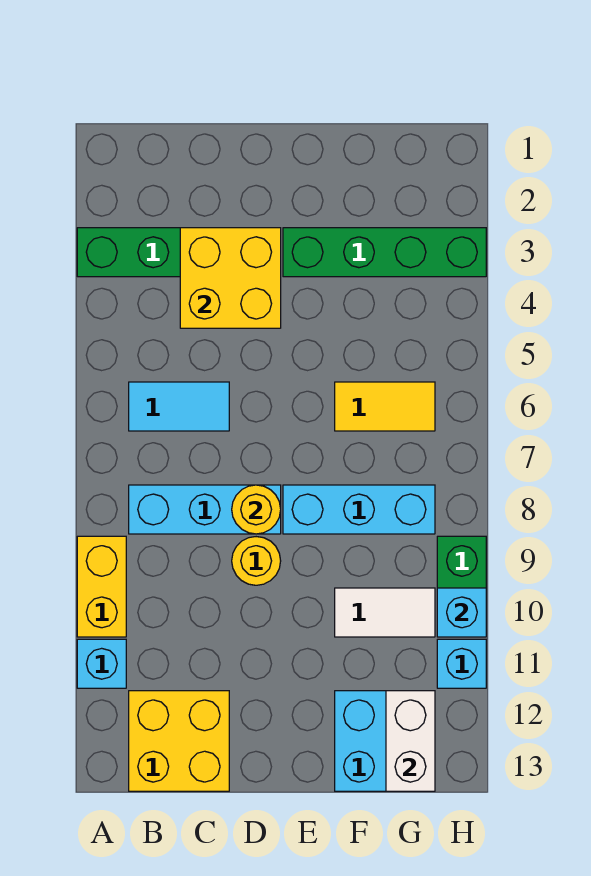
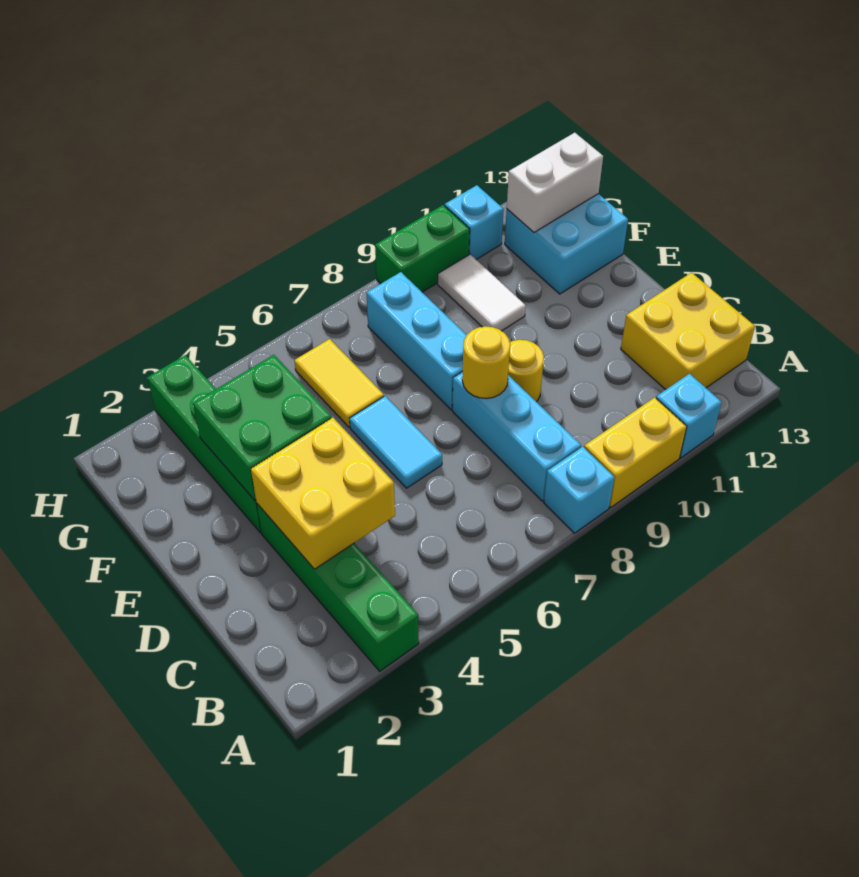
cyan 1x2 tile [129,382,229,431] -> cyan 1x2 tile moved to [350,396,442,488]
none -> green 2x2 brick [193,355,332,501]
cyan 1x1 brick [437,588,486,637] -> cyan 1x1 brick moved to [544,447,614,533]

